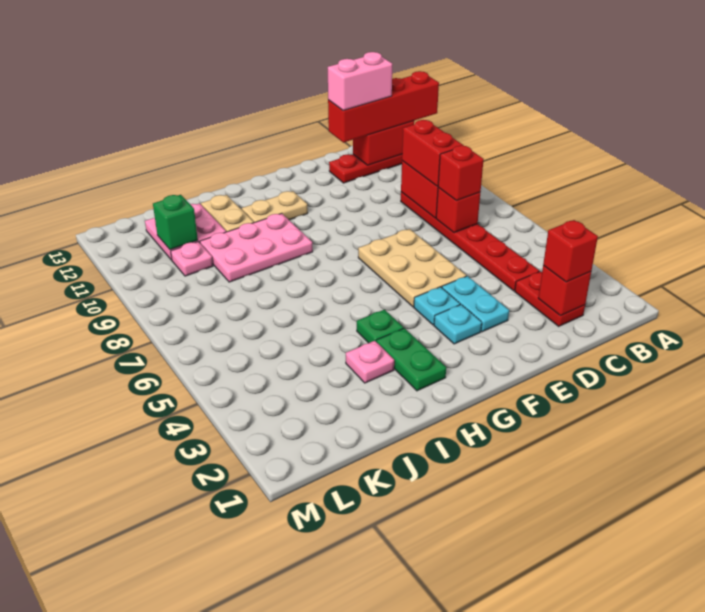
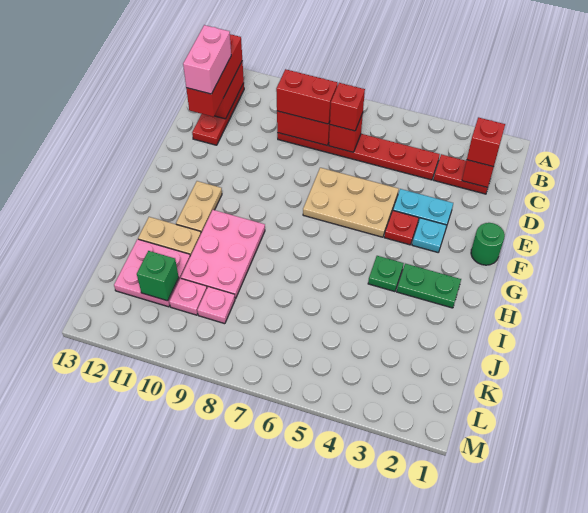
red 1x4 brick [328,71,439,142] -> red 1x3 brick [186,34,242,117]
none -> green 1x1 round brick [471,223,505,265]
cyan 1x1 plate [414,287,460,325] -> red 1x1 plate [384,210,419,245]
pink 1x1 plate [346,341,394,383] -> pink 1x1 plate moved to [197,287,235,324]

